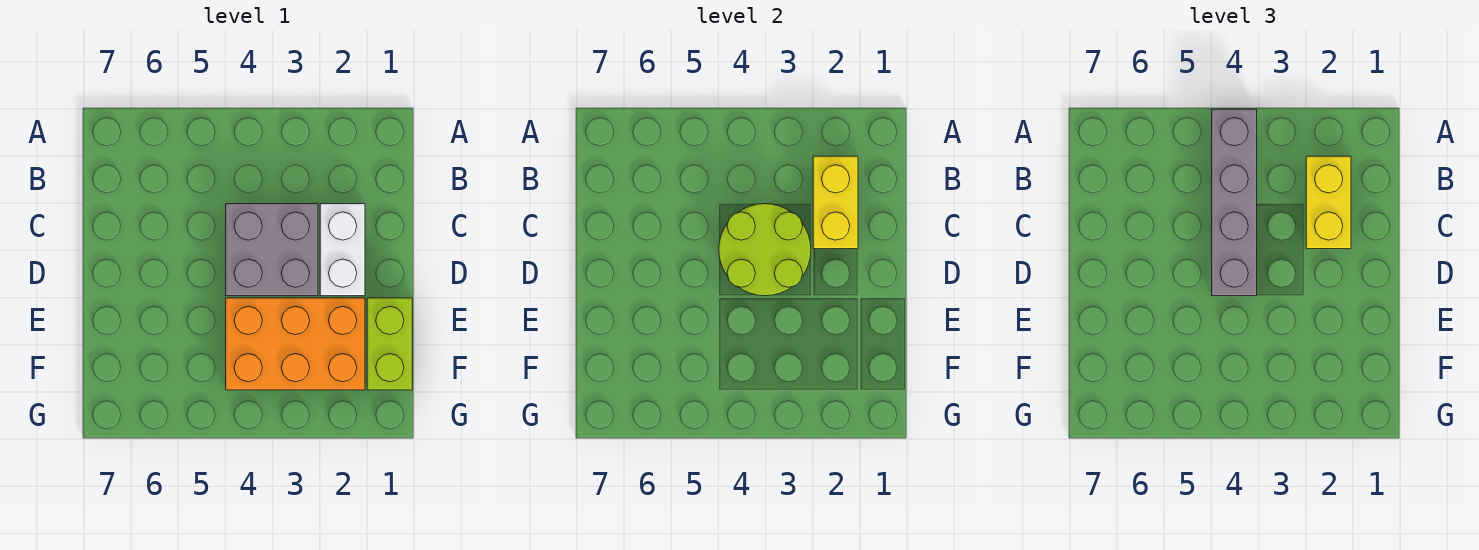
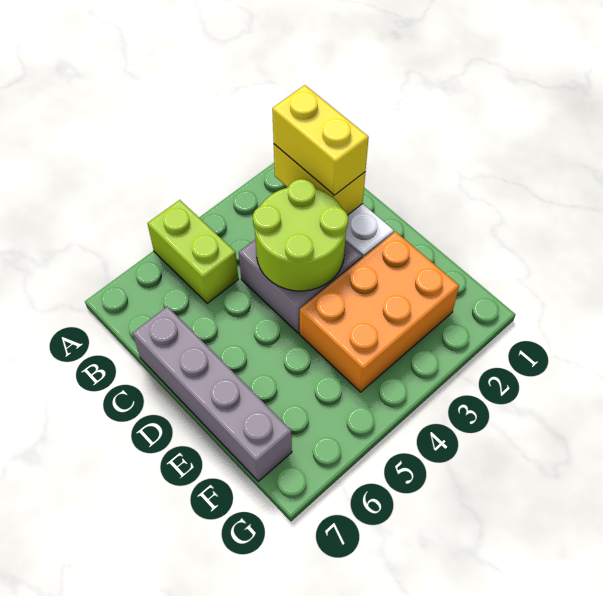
grey 1x4 brick [1212,109,1257,296] -> grey 1x4 brick moved to [133,306,292,481]
lime 1x2 brick [367,298,412,390] -> lime 1x2 brick moved to [148,200,238,303]

